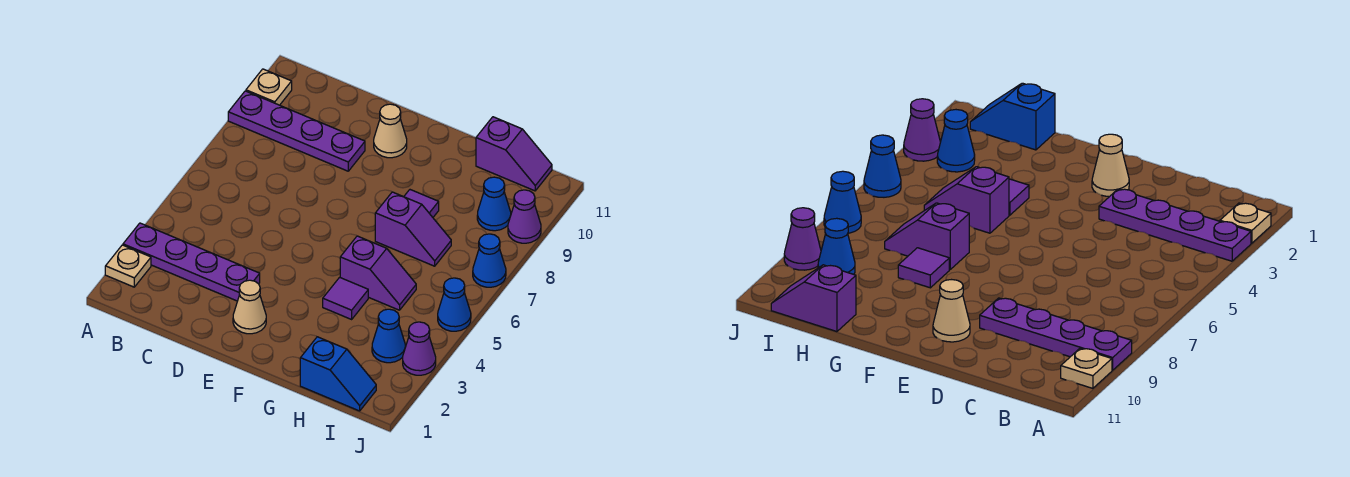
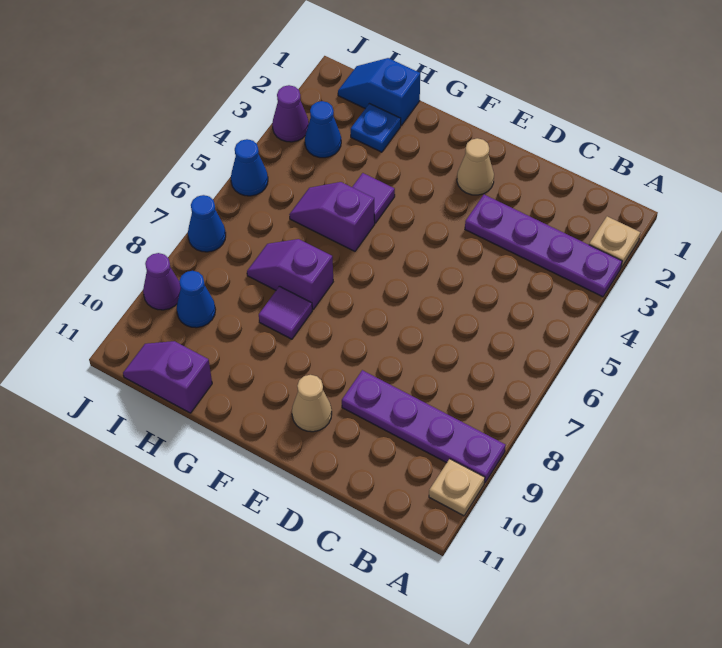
none -> blue 1x1 plate [351,104,401,152]

